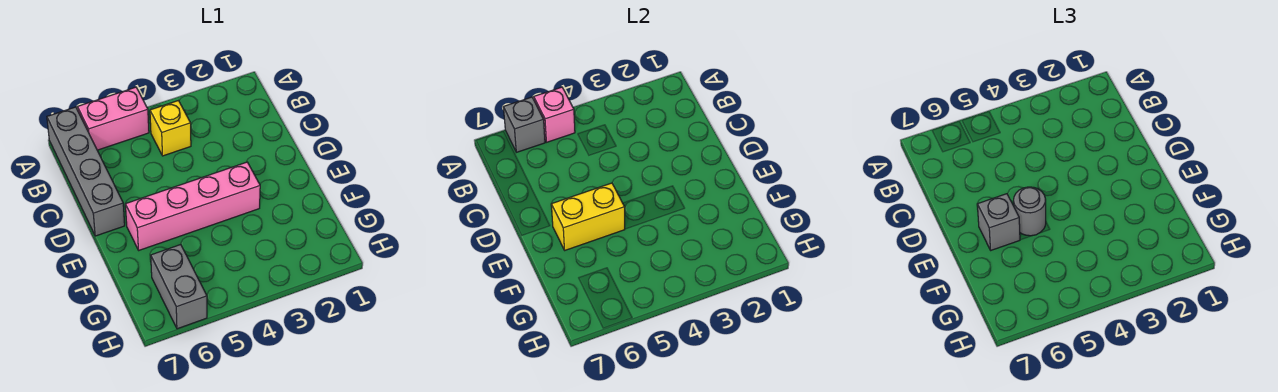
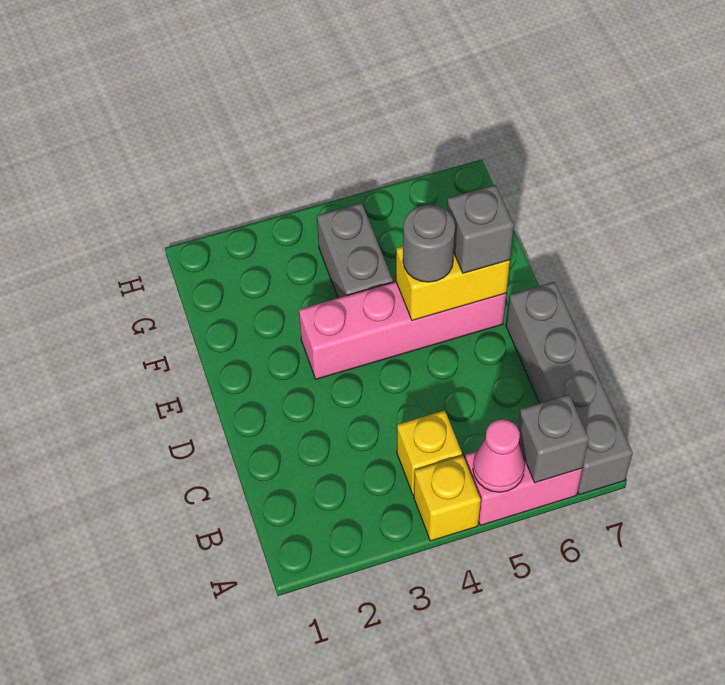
none -> yellow 1x1 brick [414,455,481,541]
pink 1x1 brick [534,87,575,142] -> pink 1x1 cone [473,419,525,492]
grey 1x2 brick [151,245,207,329] -> grey 1x2 brick moved to [317,203,393,298]

